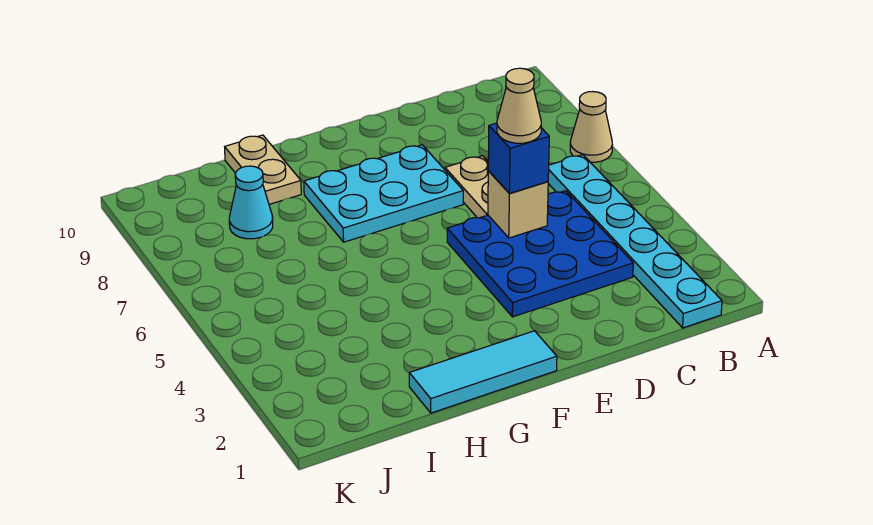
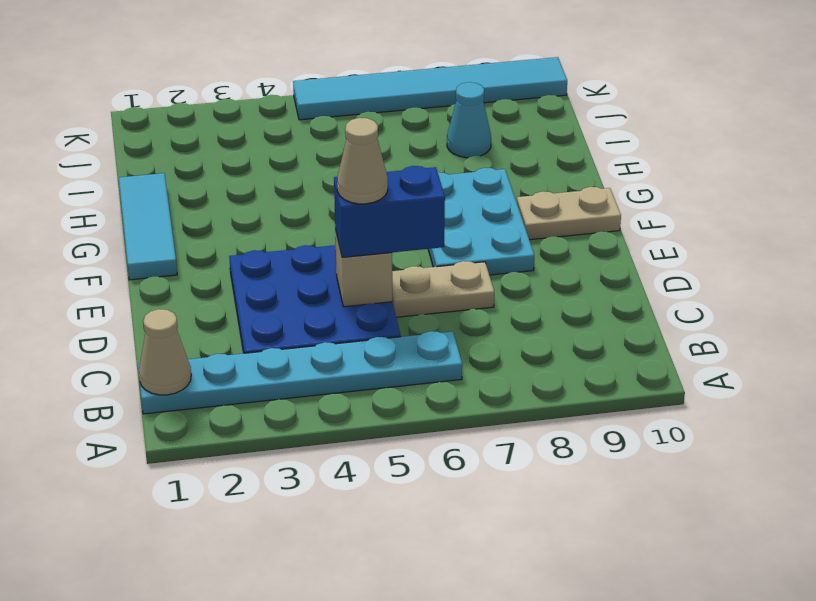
tan 1x1 cone [570,92,612,162] -> tan 1x1 cone moved to [139,309,191,395]
blue 1x1 brick [488,123,549,193] -> blue 1x2 brick [334,166,445,257]
tan 1x2 plate [225,135,301,204] -> tan 1x2 plate moved to [517,187,621,240]
none -> cyan 1x6 tile [293,57,567,120]

